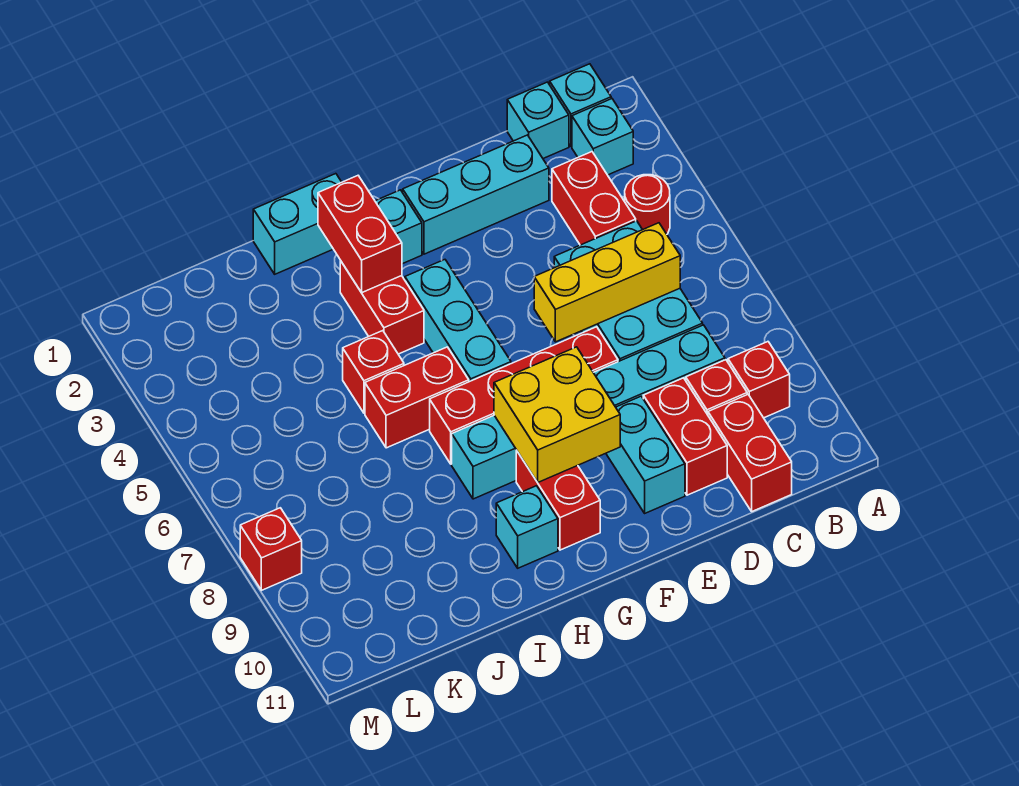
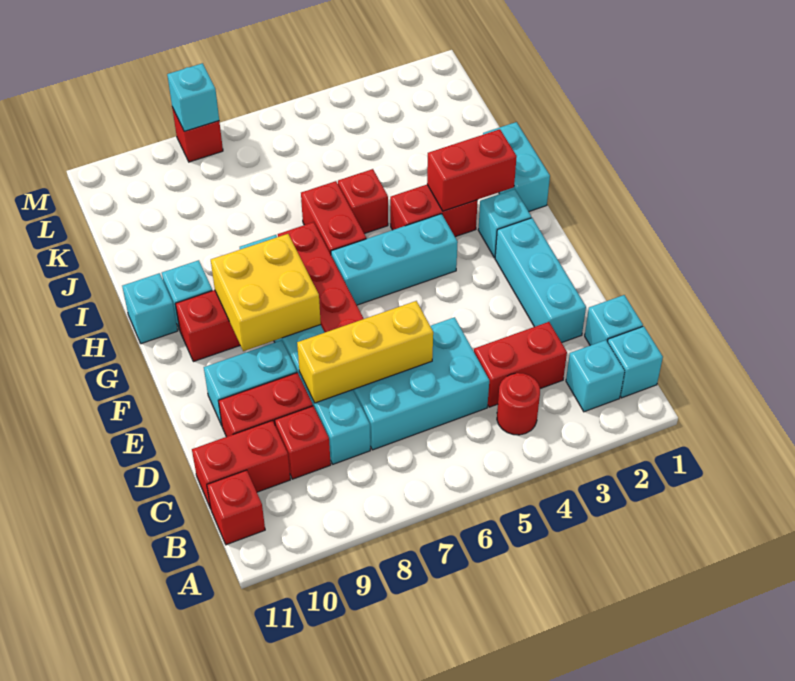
red 1x1 brick [728,342,790,418] -> red 1x1 brick moved to [207,470,265,545]
yellow 1x3 brick [534,223,680,342] -> yellow 1x3 brick turned to [297,301,433,403]
none -> cyan 1x1 brick [122,273,178,344]
none -> cyan 1x1 brick [167,63,219,131]

